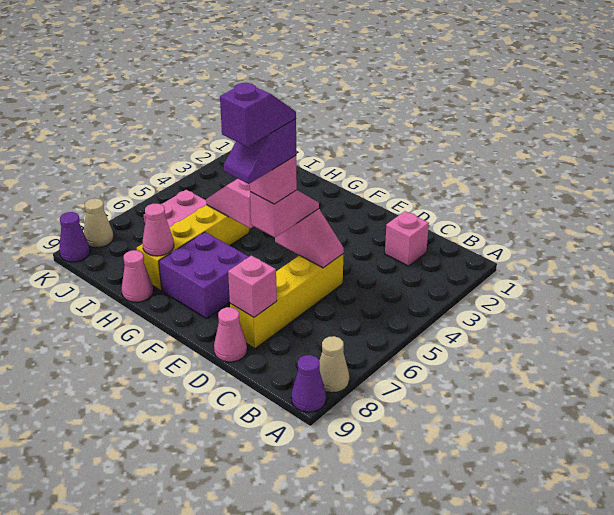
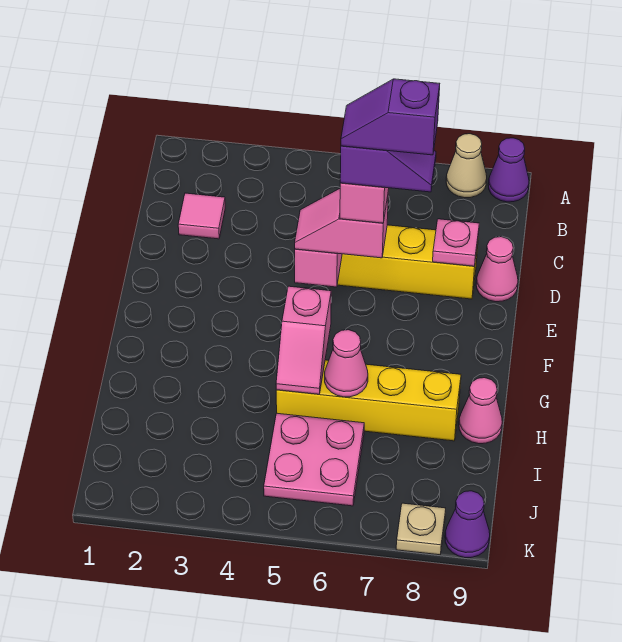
pink 1x1 brick [385,211,429,266] -> pink 1x1 tile [178,193,225,239]
pink 1x1 brick [228,256,277,317] -> pink 1x1 plate [433,219,479,266]
purple 2x2 brick [159,232,249,319] -> none
pink 1x1 cone [142,204,174,256] -> pink 1x1 cone moved to [325,330,368,397]
tan 1x1 cone [84,198,114,248] -> tan 1x1 plate [396,503,446,555]

